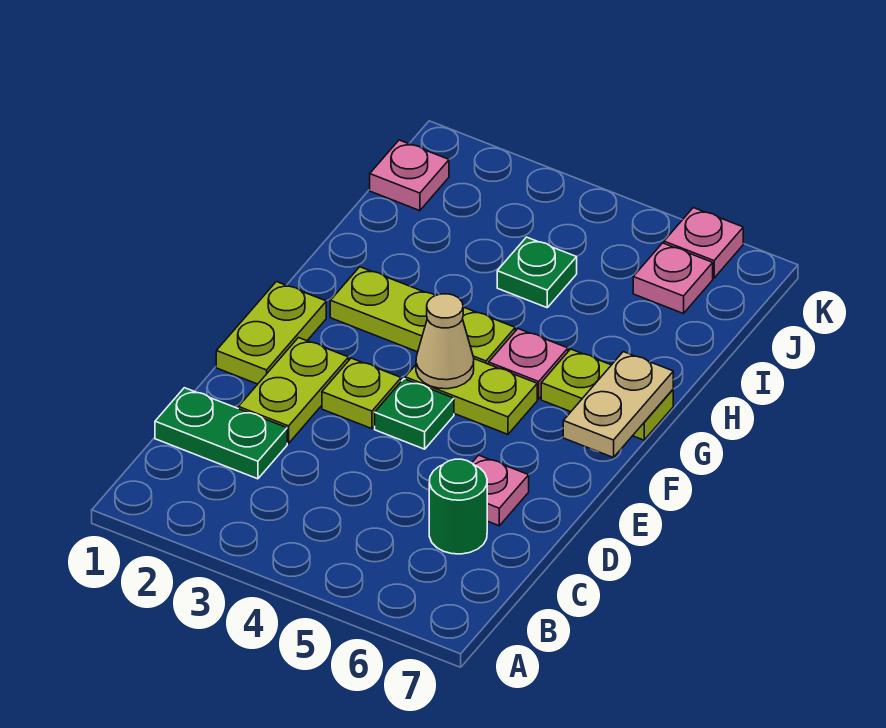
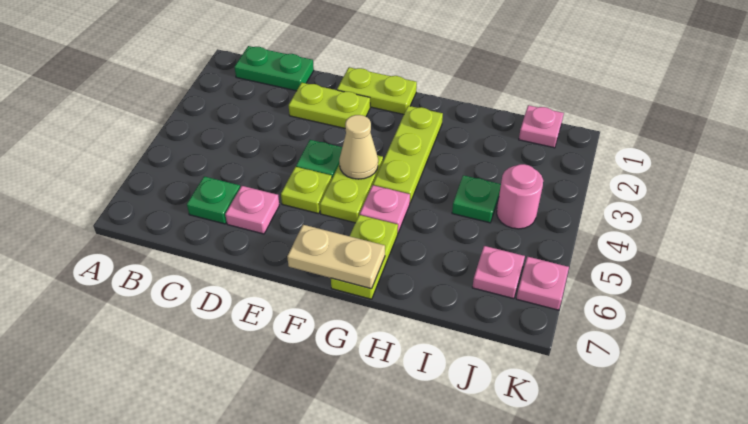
green 1x2 plate [155,388,287,479] -> green 1x2 plate turned to [234,46,314,91]
green 1x1 round brick [429,459,487,554] -> green 1x1 plate [187,176,240,224]
lime 1x1 plate [322,358,401,429] -> lime 1x1 plate moved to [281,167,332,214]
none -> pink 1x1 round brick [497,164,543,229]

